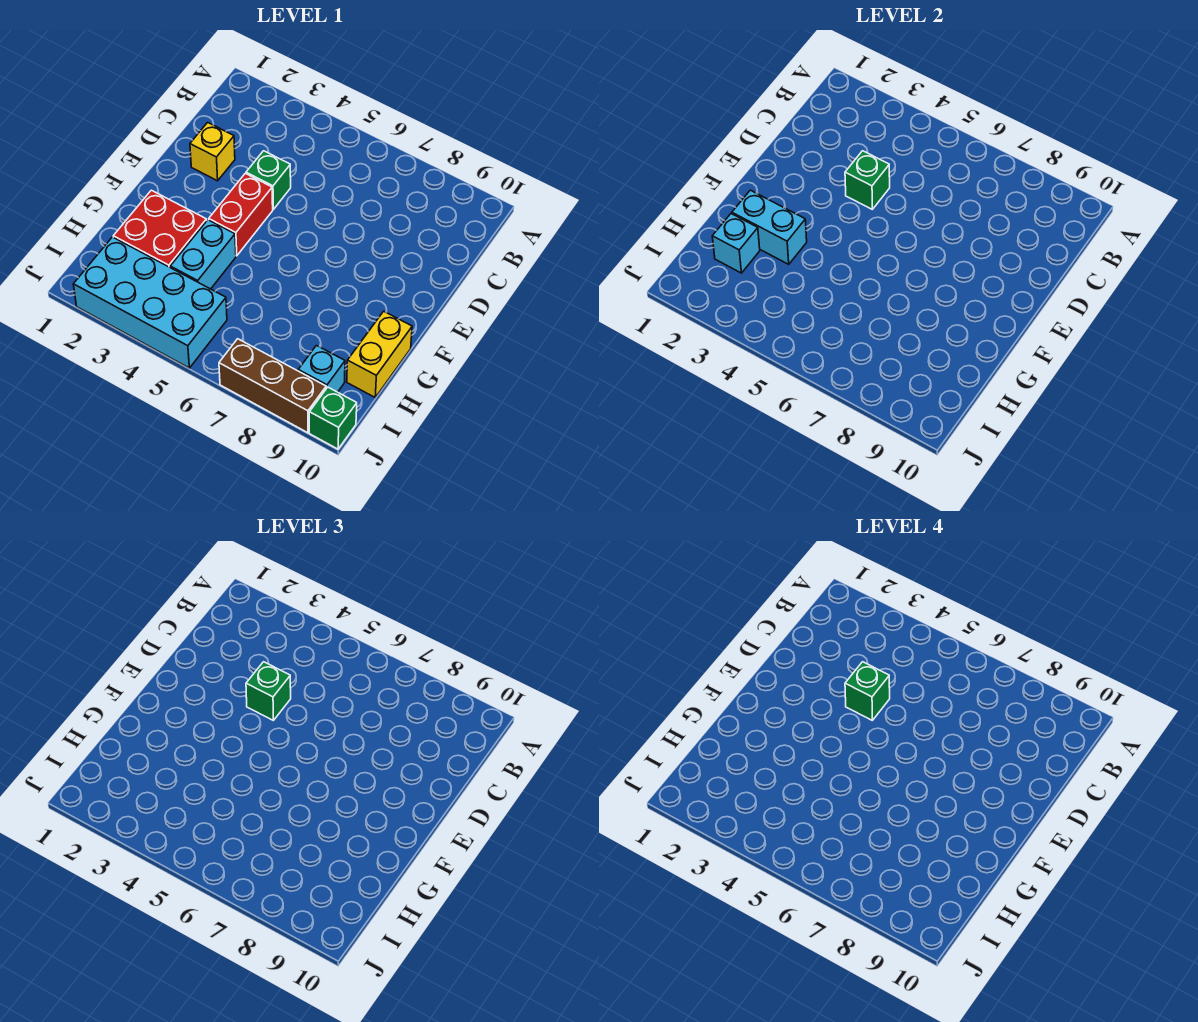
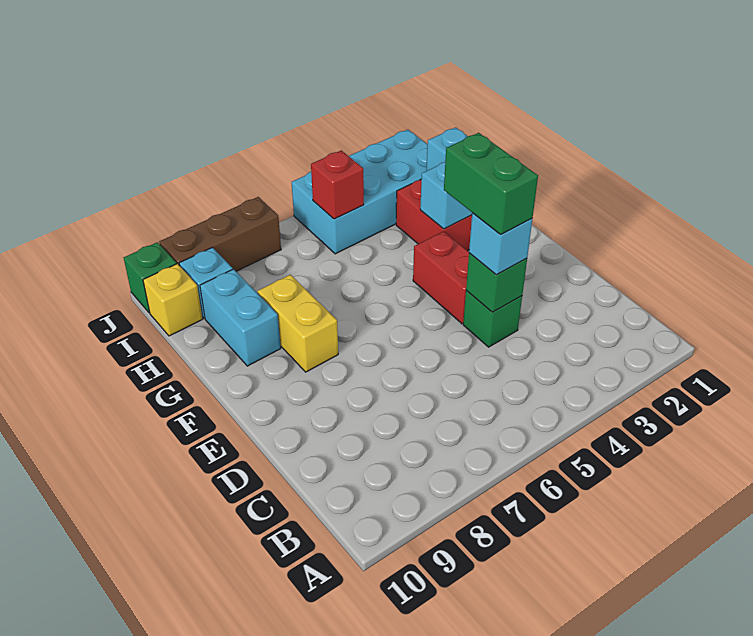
yellow 1x1 brick [190,122,235,181] -> yellow 1x1 brick moved to [143,264,202,336]
green 1x1 brick [246,662,291,720] -> cyan 1x1 brick [469,213,532,275]
green 1x1 brick [845,662,890,720] -> green 1x2 brick [444,133,538,234]
cyan 1x2 brick [170,220,236,289] -> cyan 1x2 brick moved to [200,269,281,366]
yellow 1x2 brick [347,311,412,397] -> yellow 1x2 brick moved to [257,275,338,372]
none -> red 1x1 brick [311,150,364,219]

